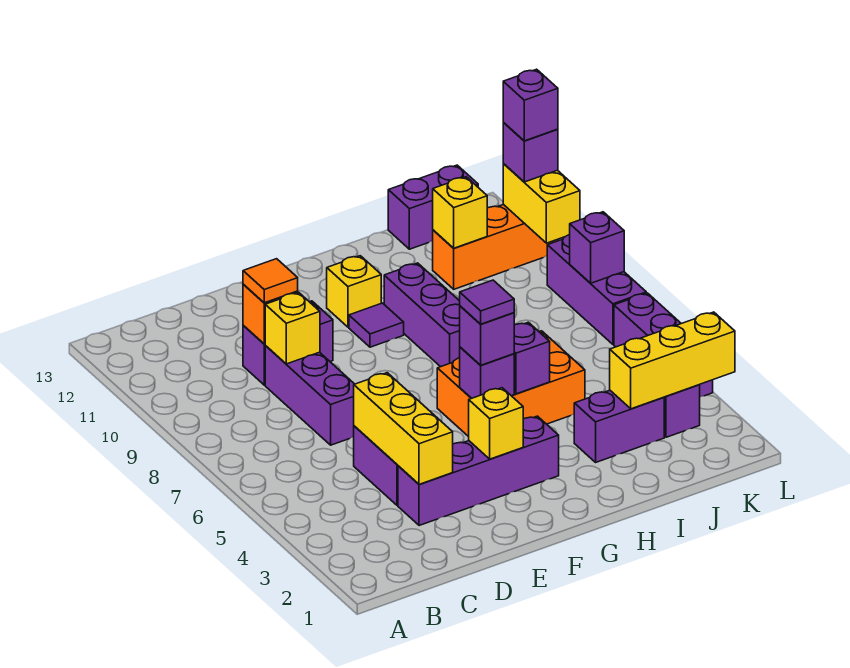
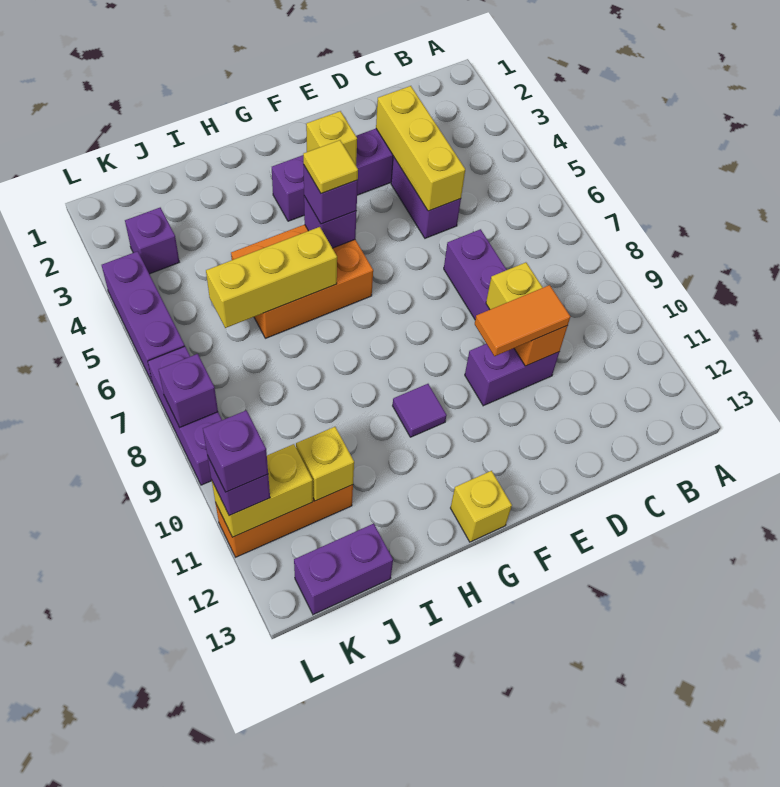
orange 1x1 tile [243,259,298,303] -> orange 1x2 tile [475,285,570,356]
purple 1x1 tile [459,280,514,324] -> yellow 1x1 tile [303,140,358,194]
yellow 1x1 brick [327,256,381,327] -> yellow 1x1 brick moved to [451,471,512,542]
purple 1x1 brick [514,322,550,394] -> none
purple 1x3 brick [384,263,460,367] -> none
purple 1x2 brick [574,390,664,462] -> none
yellow 1x3 brick [610,312,735,409] -> yellow 1x3 brick moved to [206,227,337,328]
yellow 1x2 brick [503,164,580,243] -> yellow 1x2 brick turned to [212,444,313,537]

